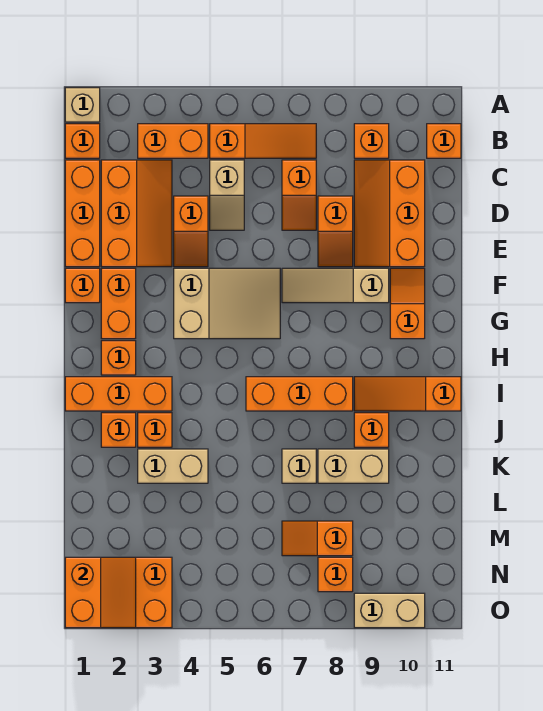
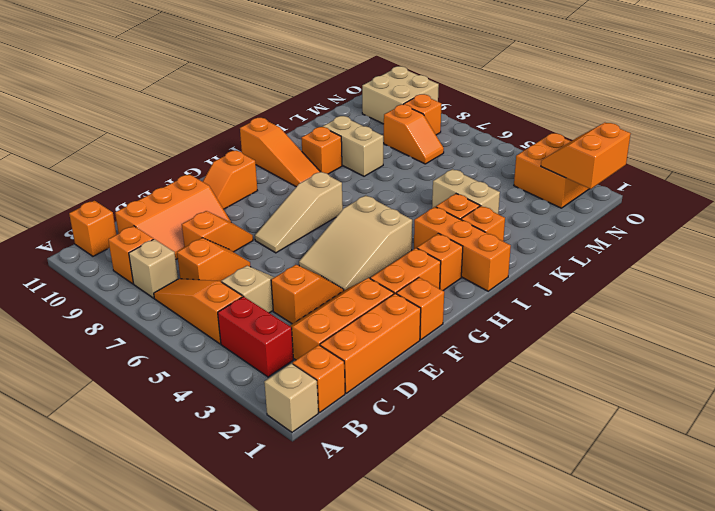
orange 1x2 brick [138,124,208,158] -> red 1x2 brick [218,296,293,377]
tan 2x3 slope [174,268,280,339] -> tan 2x3 slope turned to [299,195,412,290]
tan 1x3 slope [282,268,389,303] -> tan 1x3 slope turned to [255,172,343,253]
orange 1x3 brick [246,377,353,411] -> none
tan 1x1 brick [282,449,316,483] -> tan 1x1 brick moved to [129,239,178,298]
tan 1x2 brick [354,593,425,628] -> tan 2x2 brick [362,66,439,124]

